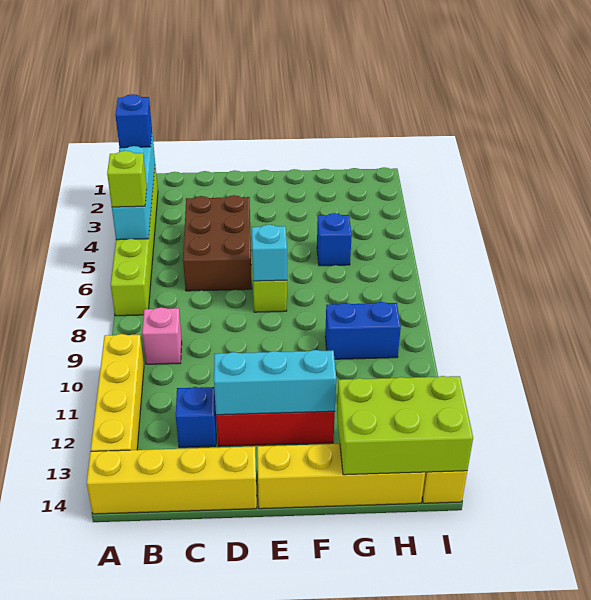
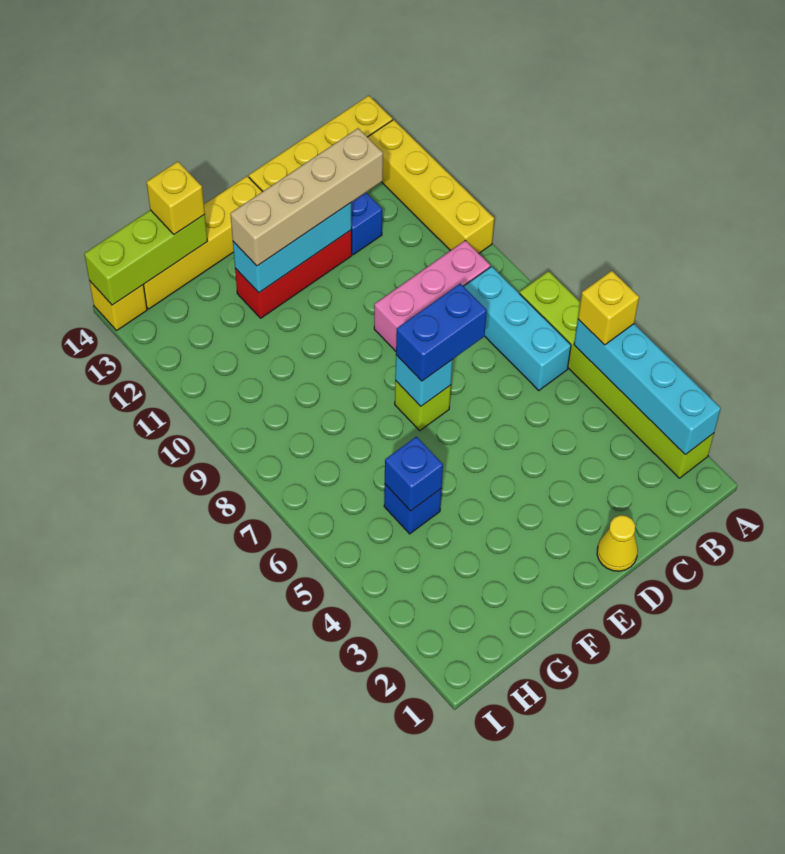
blue 1x1 brick [115,94,152,148] -> blue 1x1 brick moved to [385,437,443,511]
lime 1x1 brick [107,151,147,207] -> yellow 1x1 brick [578,271,639,345]
none -> cyan 1x3 brick [463,266,571,391]
pink 1x1 brick [142,307,182,364] -> pink 1x3 brick [374,240,490,351]
brown 2x3 brick [183,195,252,291] -> none
none -> tan 1x4 brick [230,128,383,266]
none -> yellow 1x1 cone [597,515,638,571]
blue 1x2 brick [325,302,401,359] -> blue 1x2 brick moved to [396,284,487,381]
lime 2x3 brick [337,376,473,475] -> lime 1x3 brick [84,210,208,305]
none -> yellow 1x1 brick [147,162,205,234]

